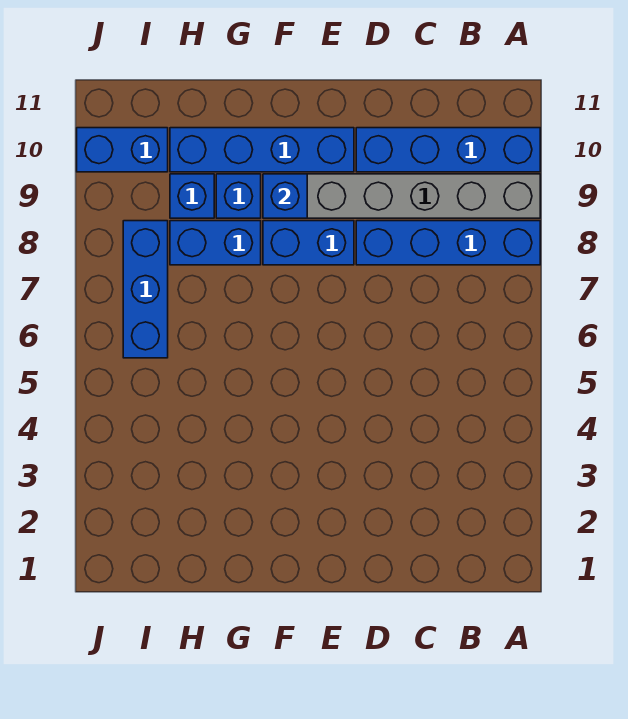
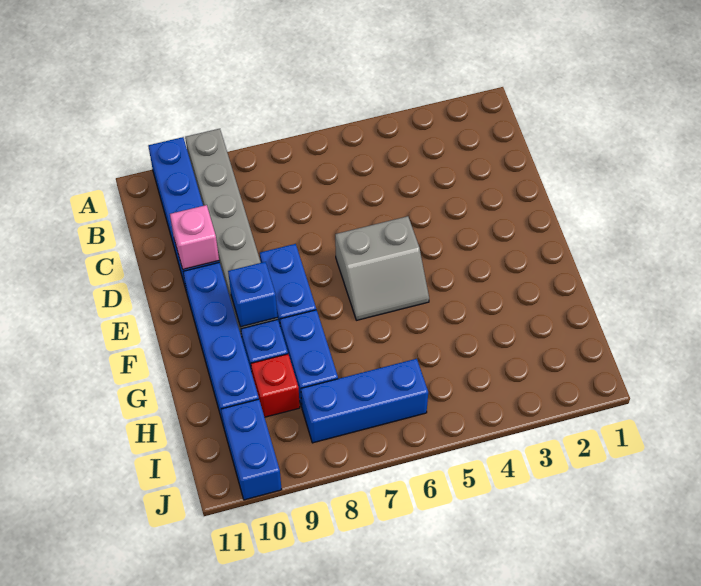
blue 1x4 brick [356,221,540,265] -> none
none -> pink 1x1 brick [170,205,219,269]
none -> grey 2x2 slope [335,216,429,320]
blue 1x1 brick [170,174,214,218] -> red 1x1 brick [251,354,300,417]

